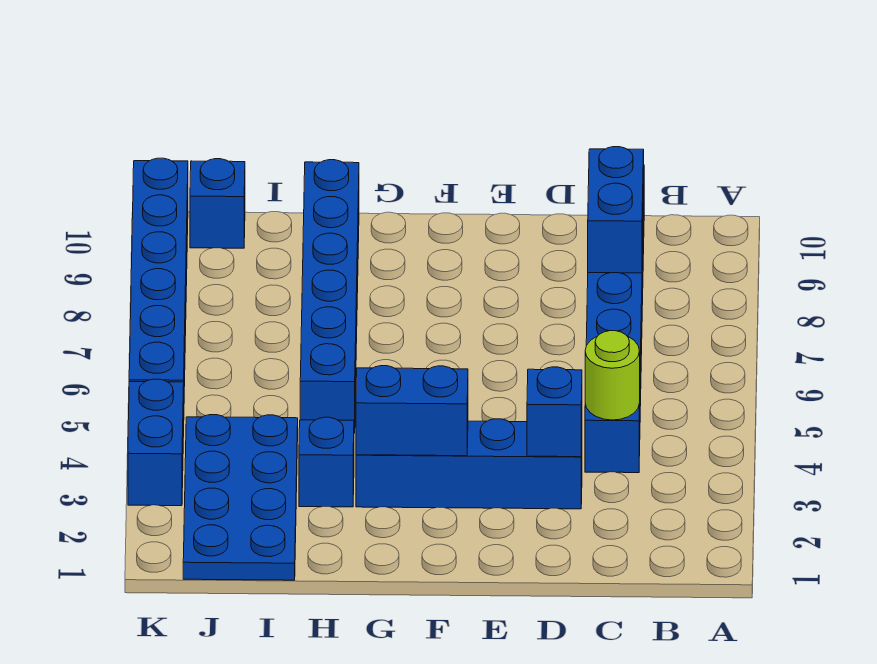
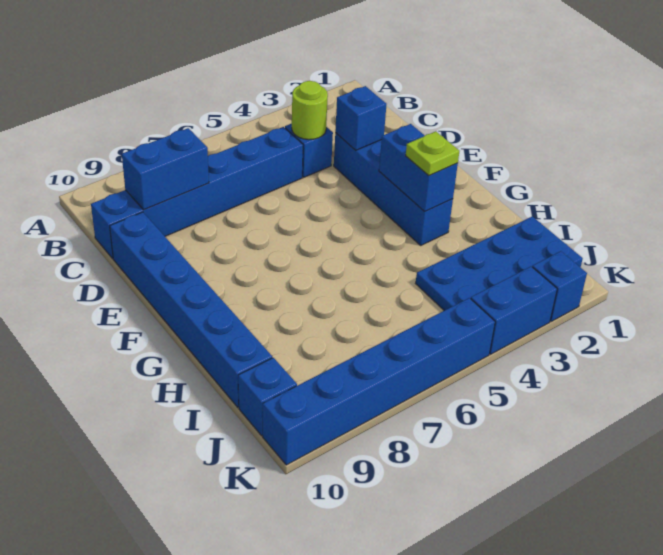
none -> lime 1x1 plate [406,131,459,176]
blue 1x1 brick [299,417,354,507] -> blue 1x1 brick moved to [532,251,587,321]
blue 1x6 brick [300,160,359,433] -> blue 1x6 brick turned to [110,212,272,407]

